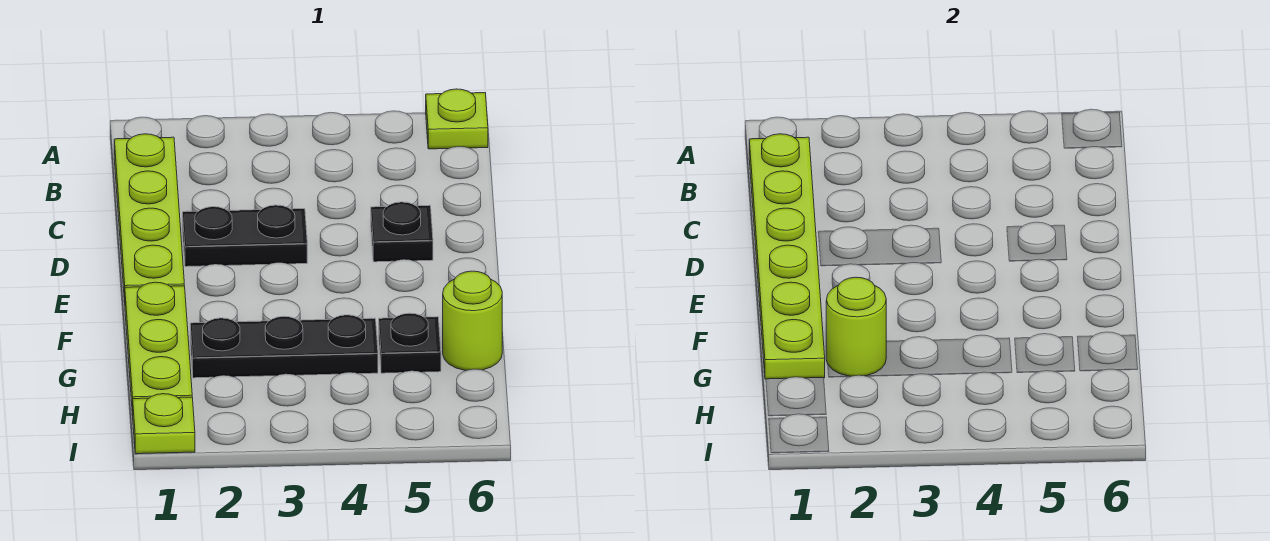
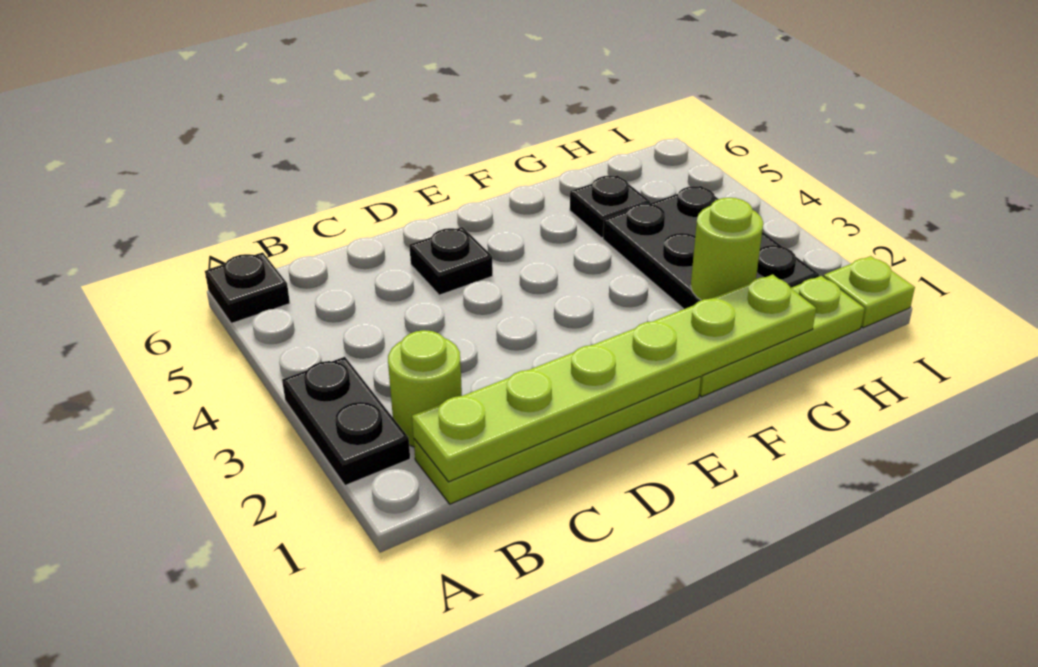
lime 1x1 plate [426,89,488,149] -> black 1x1 plate [205,252,290,323]
black 1x2 plate [182,205,307,267] -> black 1x2 plate moved to [282,357,410,485]
black 1x3 plate [190,315,378,378] -> black 2x3 plate [603,186,819,309]
lime 1x1 round brick [443,271,502,370] -> lime 1x1 round brick moved to [388,330,462,447]

